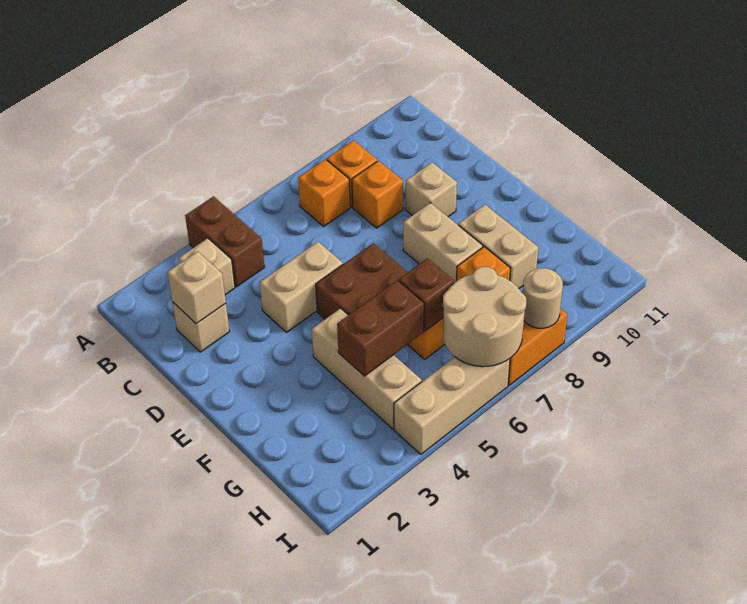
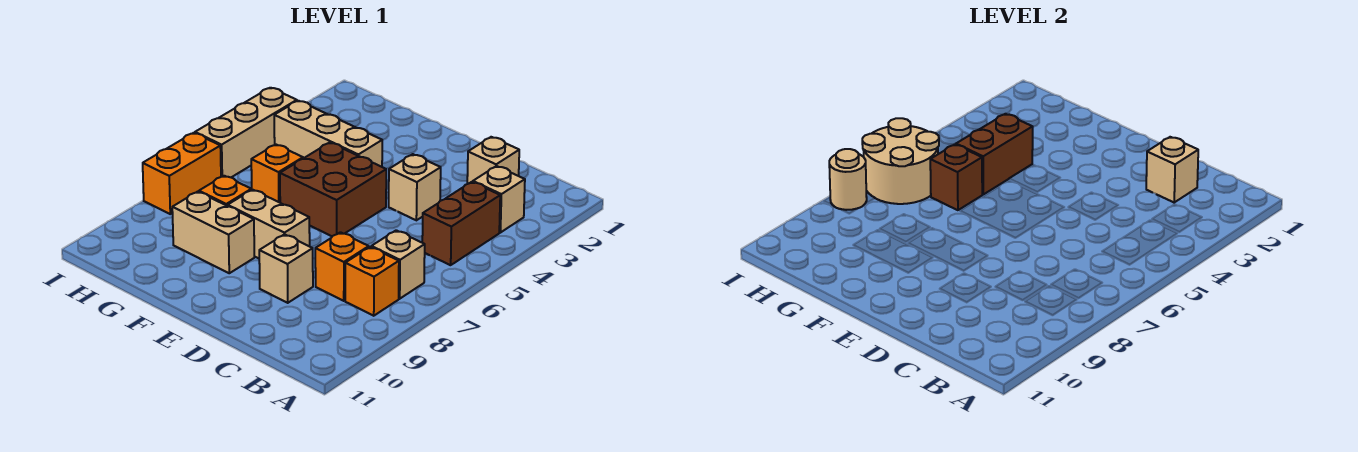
brown 1x2 brick [185,196,264,287] -> brown 1x2 brick turned to [422,182,500,265]
orange 1x1 brick [298,159,350,226] -> tan 1x1 brick [371,230,425,299]
tan 1x2 brick [260,242,343,332] -> tan 1x1 brick [389,154,441,220]

